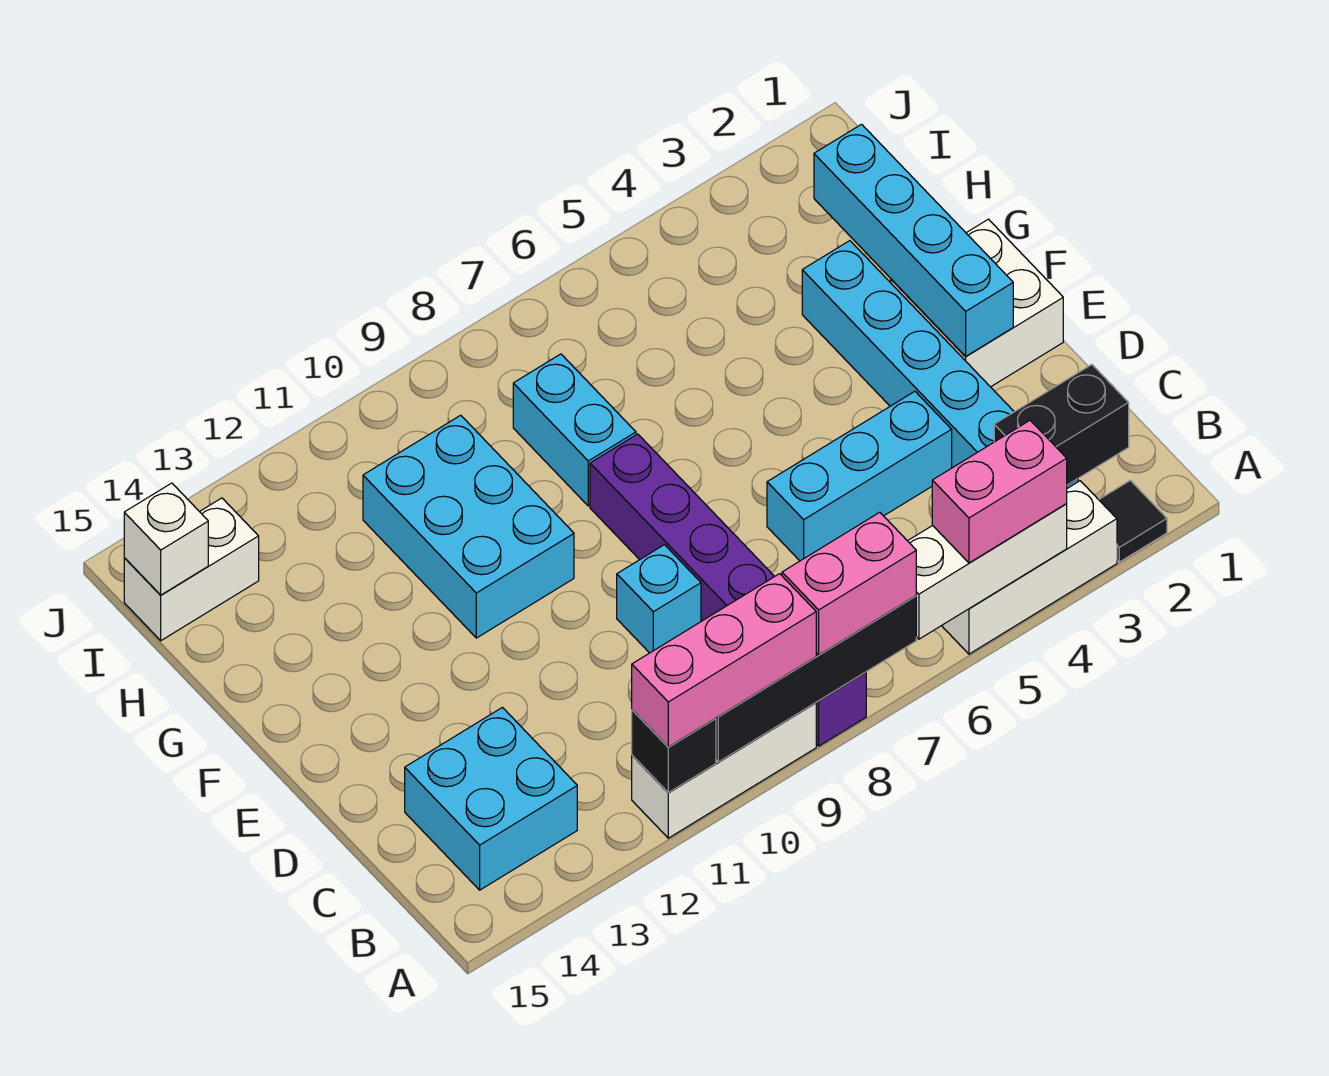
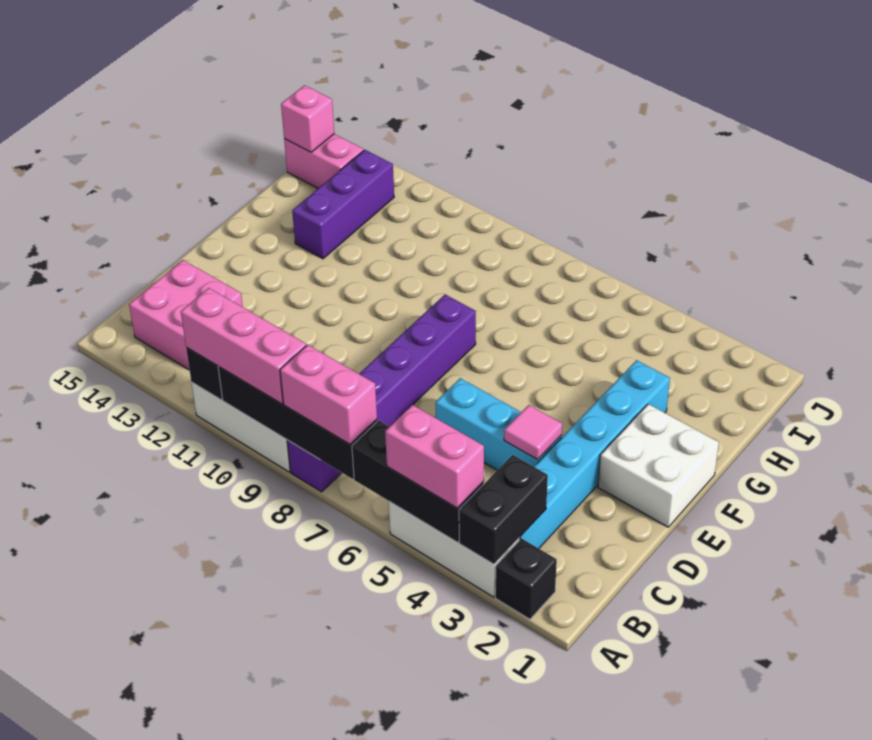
black 1x1 tile [1099,480,1167,562] -> black 1x1 brick [495,539,557,619]
white 1x3 brick [908,504,1067,639] -> black 1x3 brick [352,421,484,542]
black 1x2 brick [994,365,1129,485] -> black 1x2 brick turned to [459,455,548,564]
cyan 2x2 brick [405,707,577,890] -> pink 2x2 brick [129,260,243,370]
none -> pink 1x1 tile [504,405,562,460]
cyan 1x1 brick [617,545,701,653] -> none
cyan 1x4 brick [814,124,1013,357] -> none
cyan 2x3 brick [363,415,574,638] -> none
cyan 1x2 brick [513,354,636,506] -> none
none -> purple 1x3 brick [292,150,394,259]
white 1x2 brick [124,498,259,641] -> pink 1x2 brick [284,134,364,188]
white 1x1 brick [124,483,208,595] -> pink 1x1 brick [281,85,334,152]

